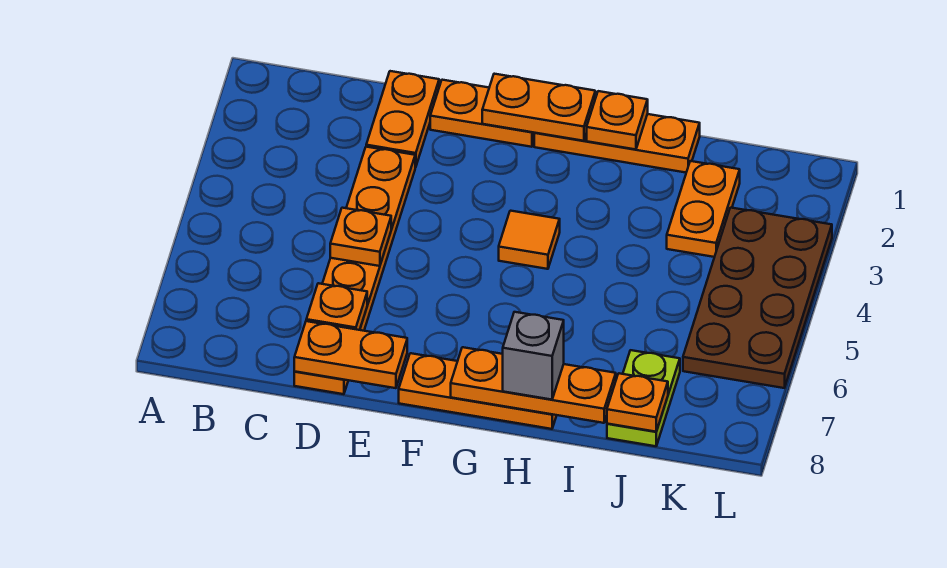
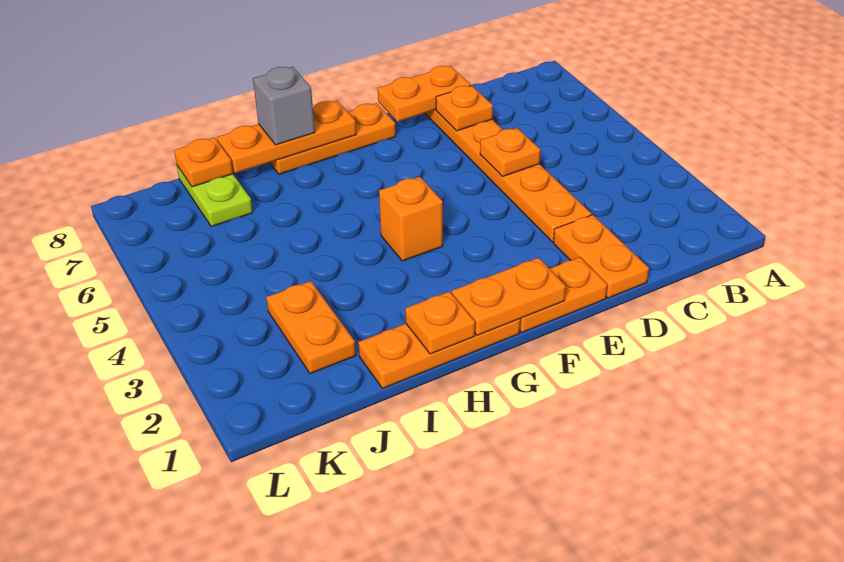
orange 1x1 tile [499,211,560,269] -> orange 1x1 brick [379,177,443,261]
brown 2x4 plate [683,208,832,388] -> none

